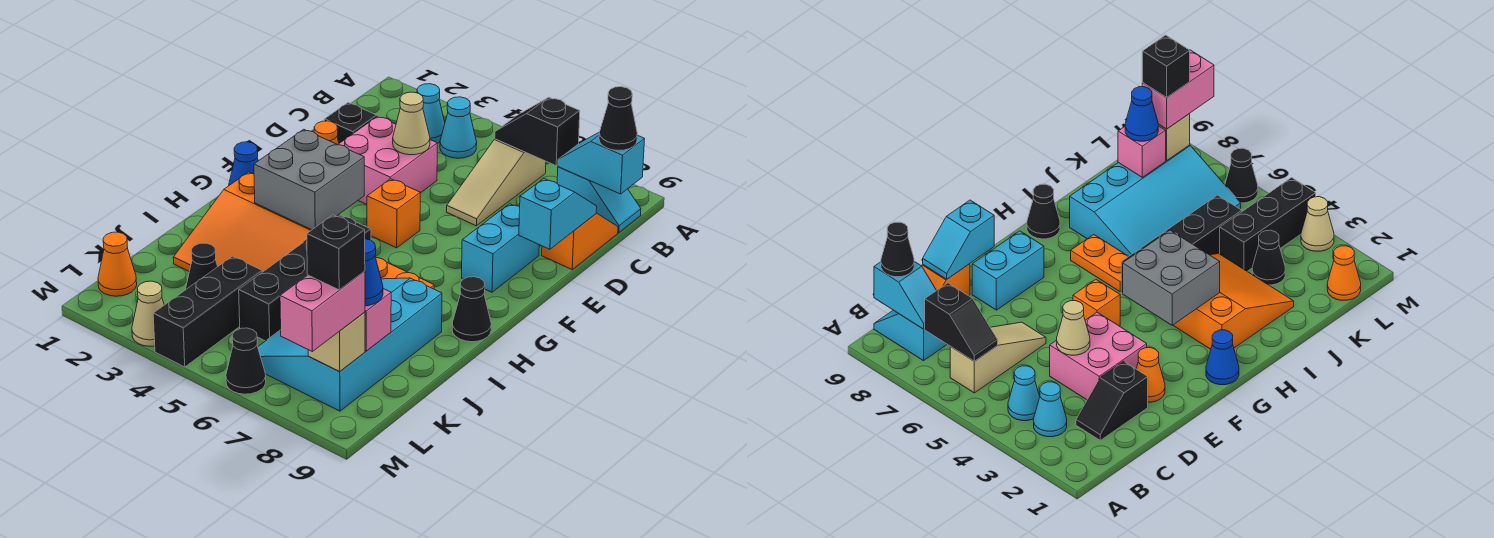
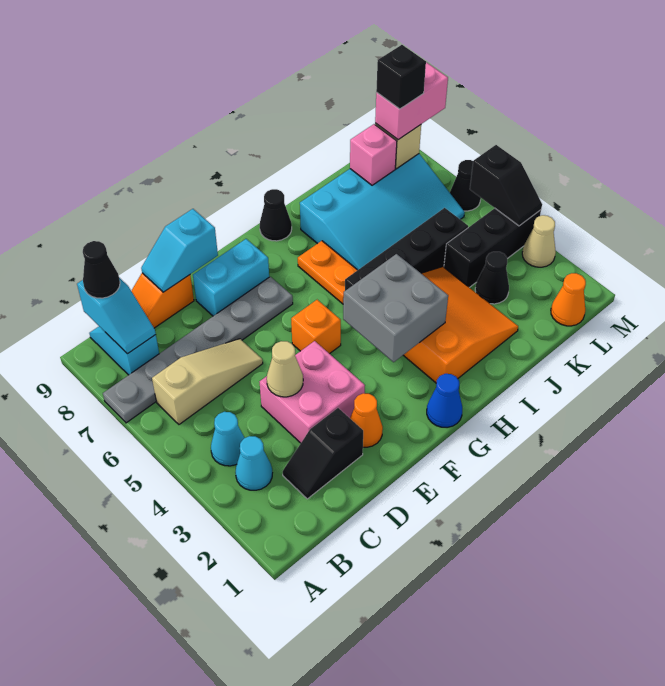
none -> grey 1x6 plate [103,277,293,423]
black 1x2 slope [495,97,580,165] -> black 1x2 slope moved to [470,145,542,226]
blue 1x1 cone [365,239,383,306] -> none

